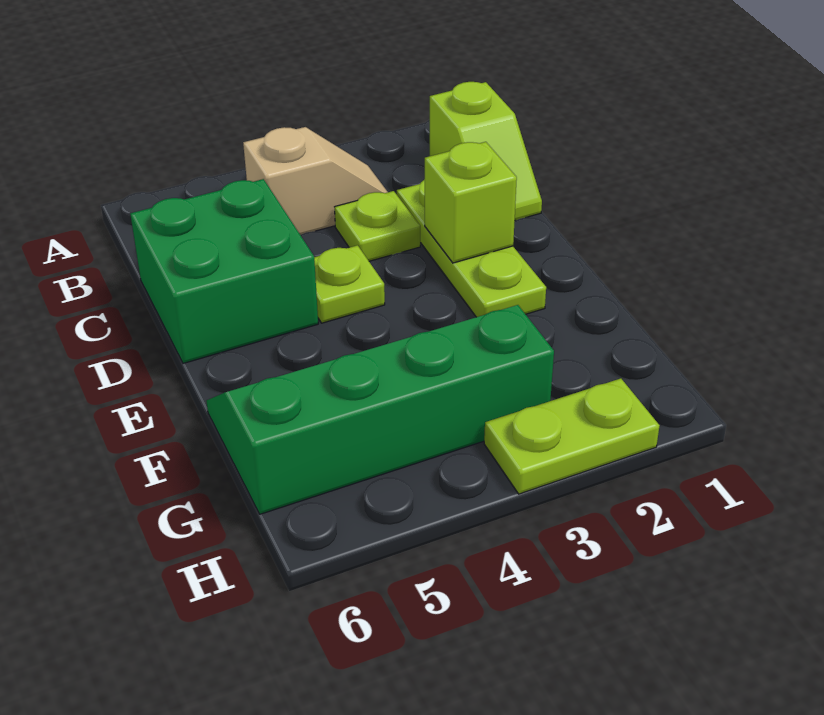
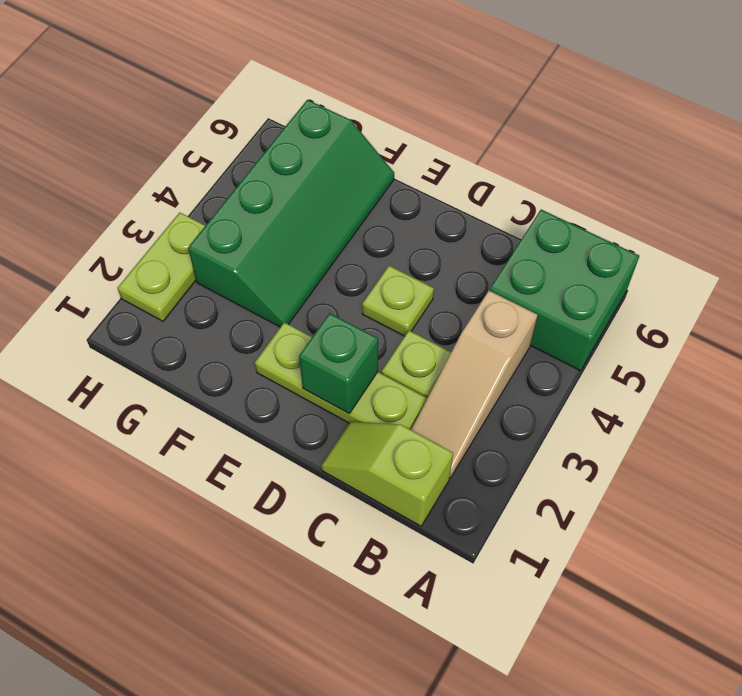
tan 1x2 slope [243,127,387,235] -> tan 1x3 slope [411,290,538,478]
green 2x2 brick [130,179,318,363] -> green 2x2 brick moved to [490,210,639,371]
lime 1x1 brick [425,142,517,263] -> green 1x1 brick [299,313,378,414]

